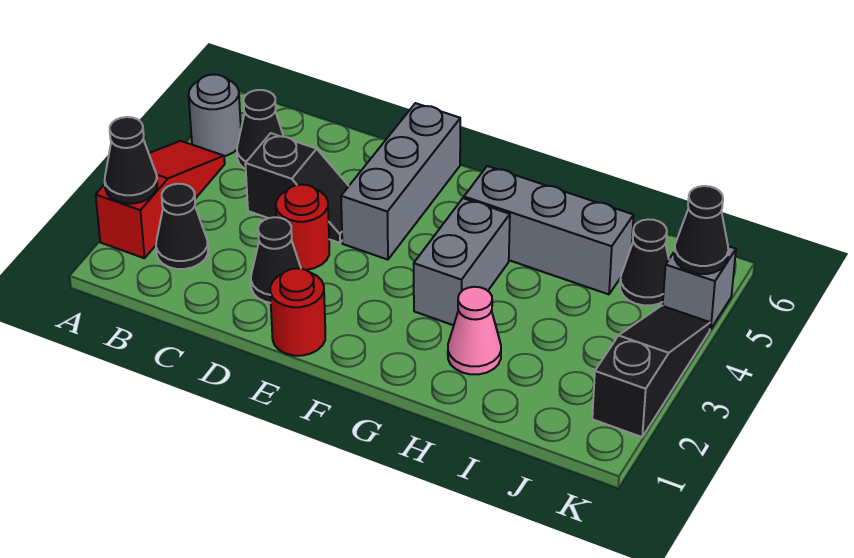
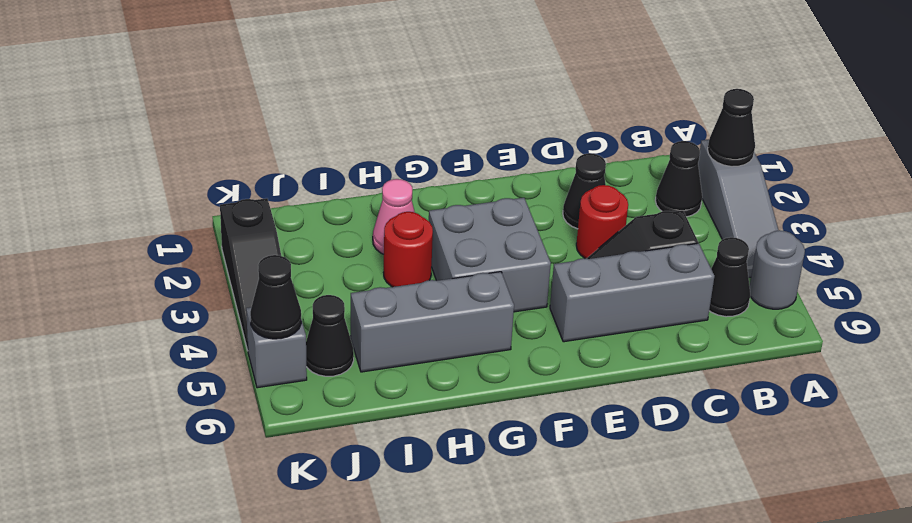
red 1x3 slope [96,141,225,258] -> grey 1x3 slope [698,139,779,277]
red 1x1 round brick [270,268,325,356] -> red 1x1 round brick moved to [383,212,433,287]
grey 1x3 brick [341,103,460,260] -> grey 1x3 brick turned to [550,243,714,342]
grey 1x2 brick [414,198,510,325] -> grey 2x2 brick [429,198,551,312]

